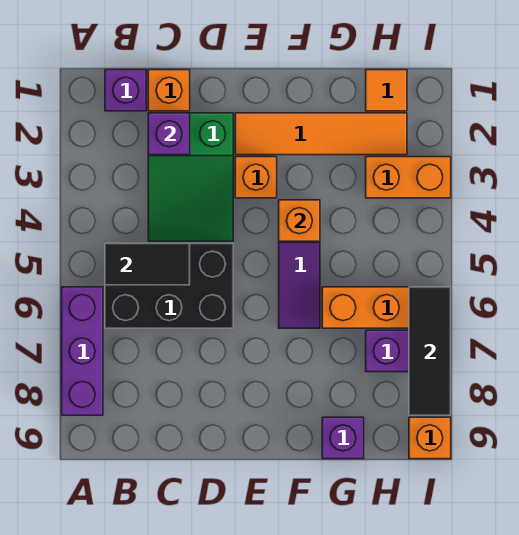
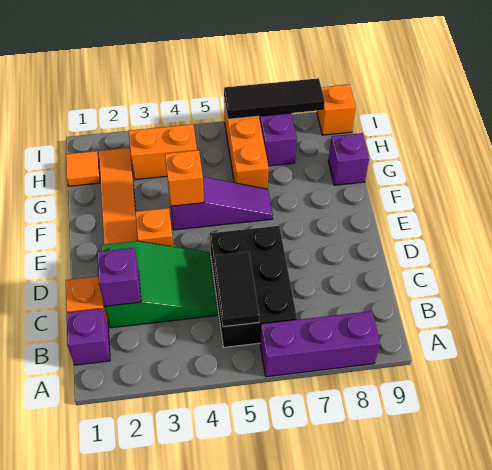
orange 1x2 brick [366,157,451,198] -> orange 1x2 brick turned to [129,124,197,180]

